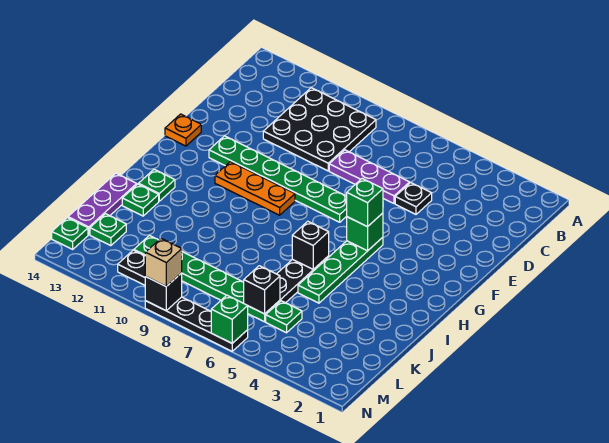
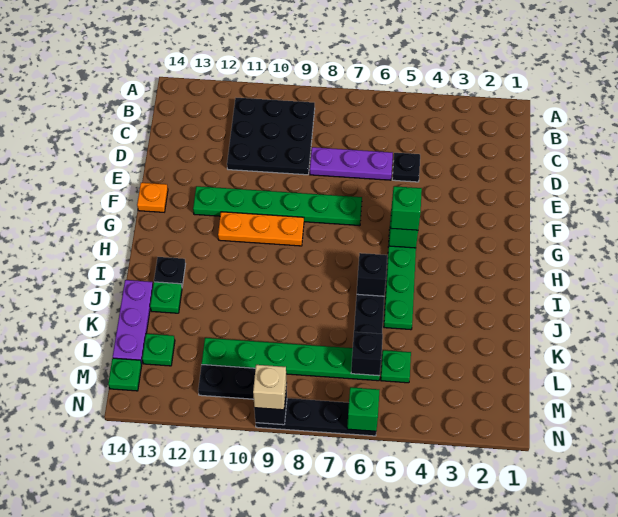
green 1x1 plate [139,169,175,201] -> black 1x1 plate [154,257,185,286]

